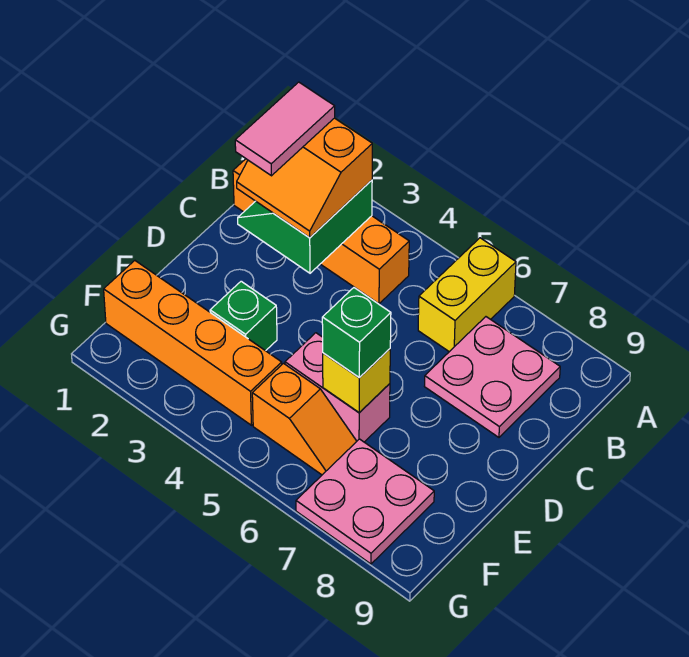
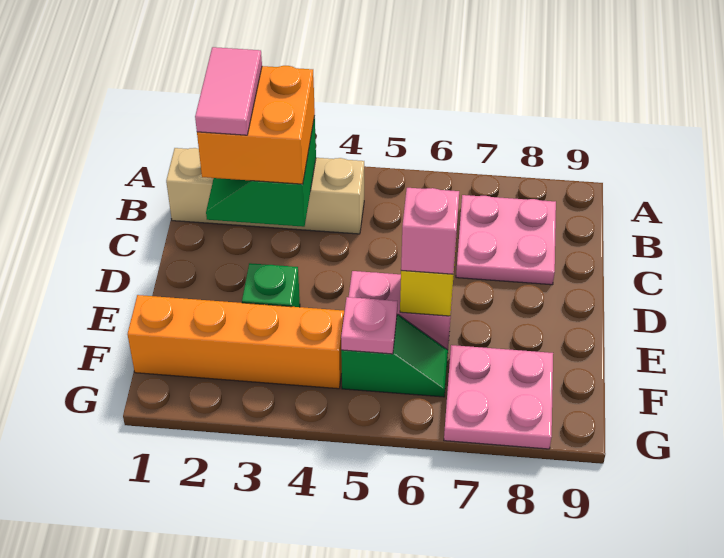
yellow 1x2 brick [418,238,516,352] -> none
orange 1x4 brick [233,159,409,304] -> tan 1x4 brick [166,148,364,234]
orange 2x2 slope [237,118,372,237] -> orange 2x2 brick [197,66,315,184]
green 1x1 brick [322,288,391,378] -> pink 1x1 brick [401,188,459,274]
orange 1x2 slope [252,364,357,475] -> green 1x2 slope [341,315,448,397]
none -> pink 1x1 plate [341,297,397,354]

